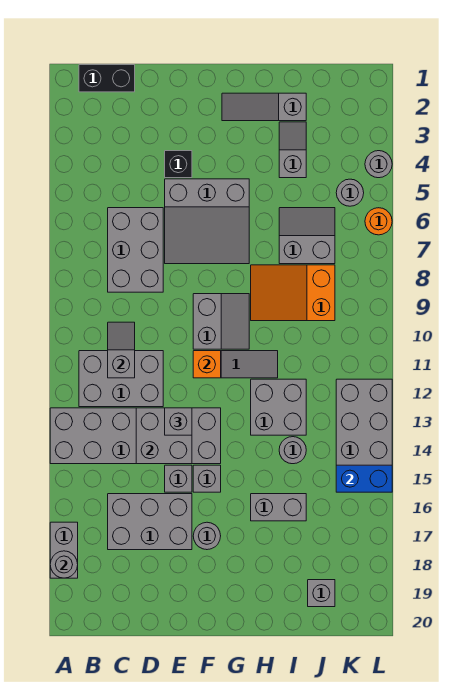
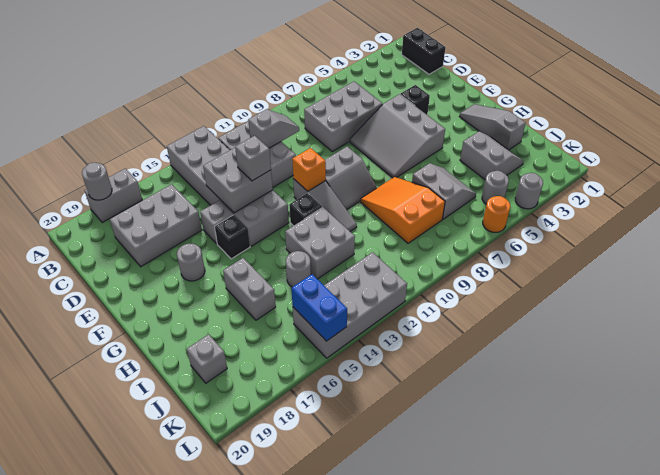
grey 2x3 brick [108,494,192,550] -> grey 2x3 brick turned to [110,184,202,267]
grey 1x1 brick [193,465,221,492] -> black 1x1 brick [215,215,250,259]
none -> black 1x1 brick [289,193,322,226]
grey 1x2 slope [279,122,306,178] -> grey 2x2 slope [460,132,524,179]

